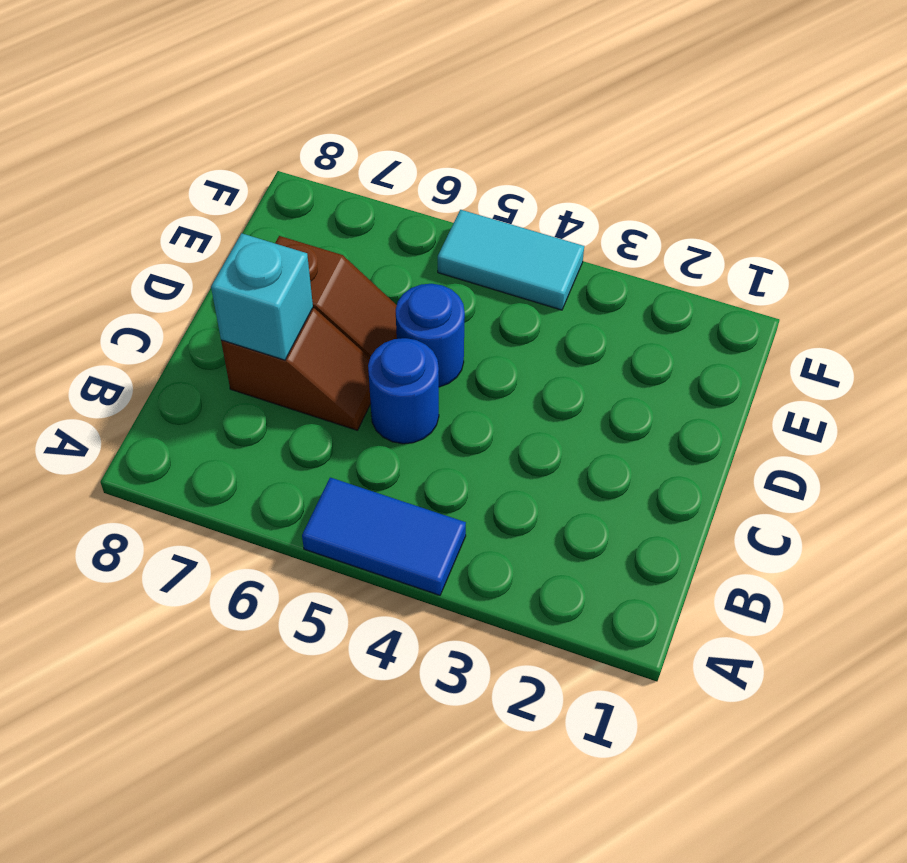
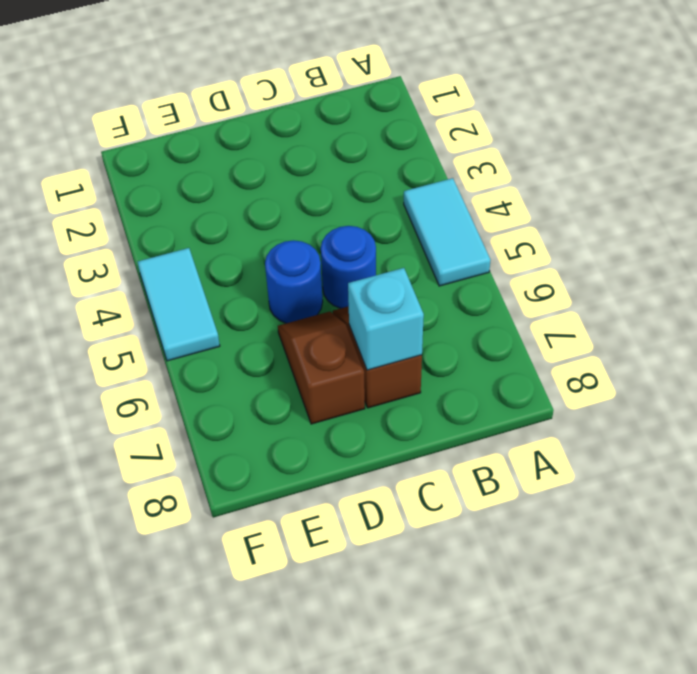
blue 1x2 tile [302,478,466,595] -> cyan 1x2 tile [404,178,490,286]

